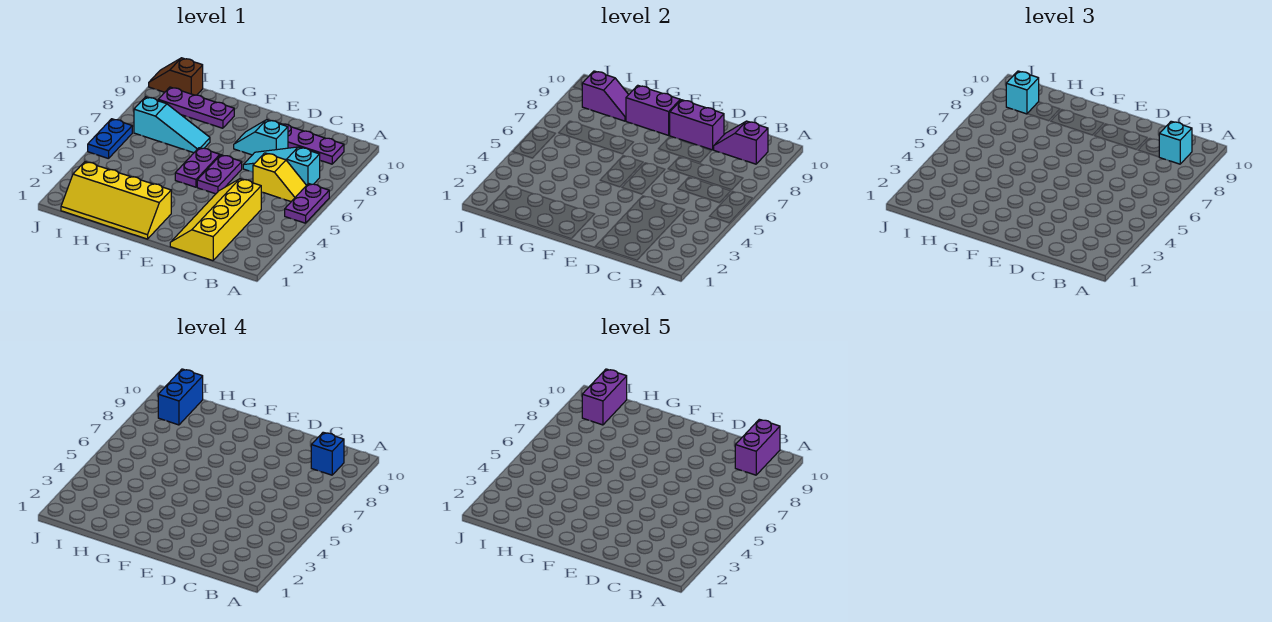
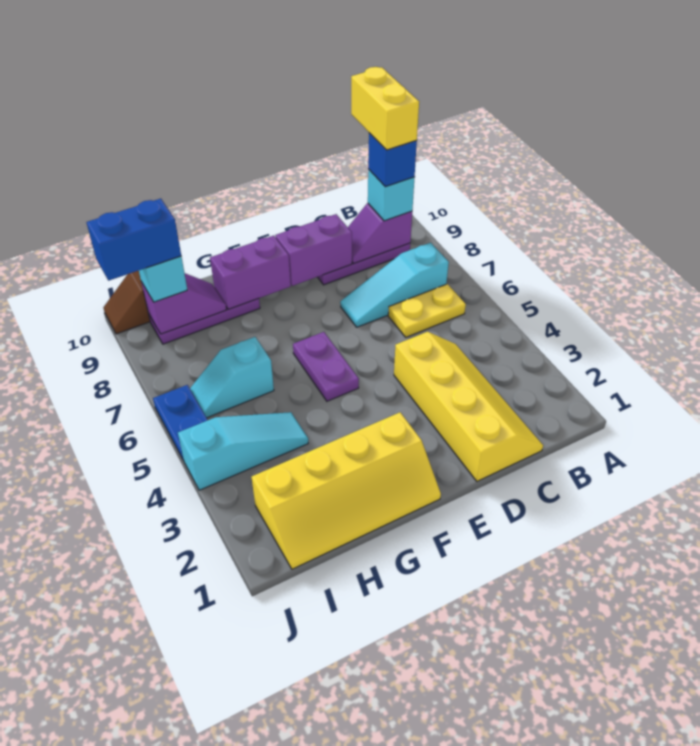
purple 1x2 plate [285,184,329,223] -> none
yellow 1x2 slope [253,153,306,201] -> yellow 1x2 plate [388,284,466,337]
purple 1x2 brick [735,419,780,475] -> yellow 1x2 brick [351,67,419,150]
yellow 2x4 slope [170,179,261,261] -> yellow 2x4 slope turned to [394,332,543,481]
cyan 1x2 slope [234,120,288,155] -> cyan 1x2 slope moved to [190,337,274,418]
purple 1x2 plate [197,155,242,194] -> none
cyan 1x3 slope [134,97,210,153] -> cyan 1x3 slope moved to [178,412,308,490]
blue 1x2 brick [158,369,203,425] -> blue 1x2 brick turned to [86,199,181,281]
purple 1x2 brick [582,369,627,425] -> none

